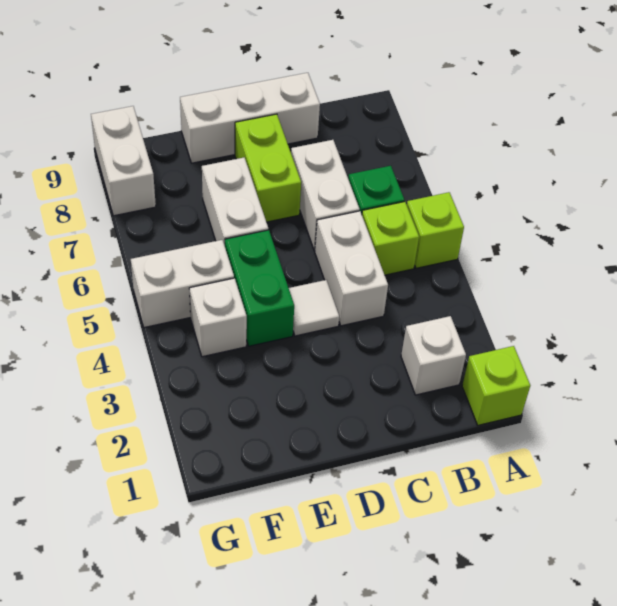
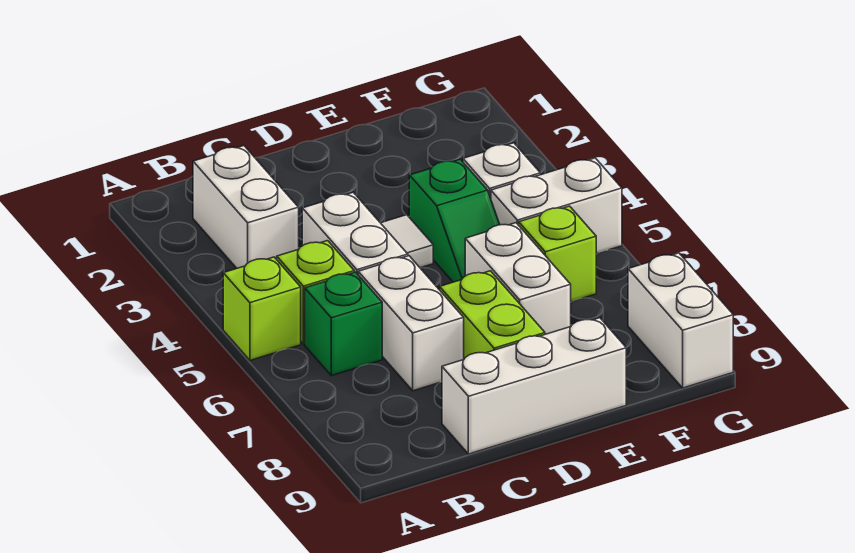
lime 1x1 brick [462,346,530,425] -> lime 1x1 brick moved to [519,206,596,302]
white 1x1 brick [401,316,466,395] -> white 1x2 brick [193,146,299,268]
green 1x2 brick [225,230,294,346] -> green 1x2 slope [409,159,500,282]

